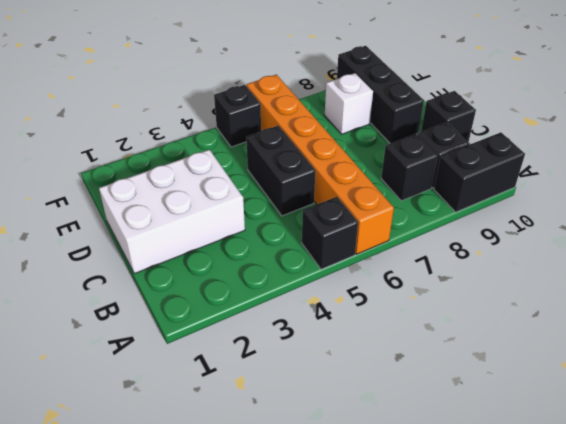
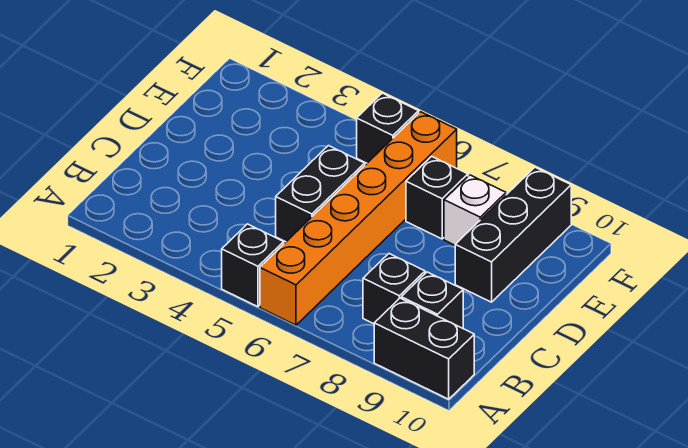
white 2x3 brick [99,150,245,274] -> none
black 1x1 brick [421,91,476,142] -> black 1x1 brick moved to [406,156,468,239]

